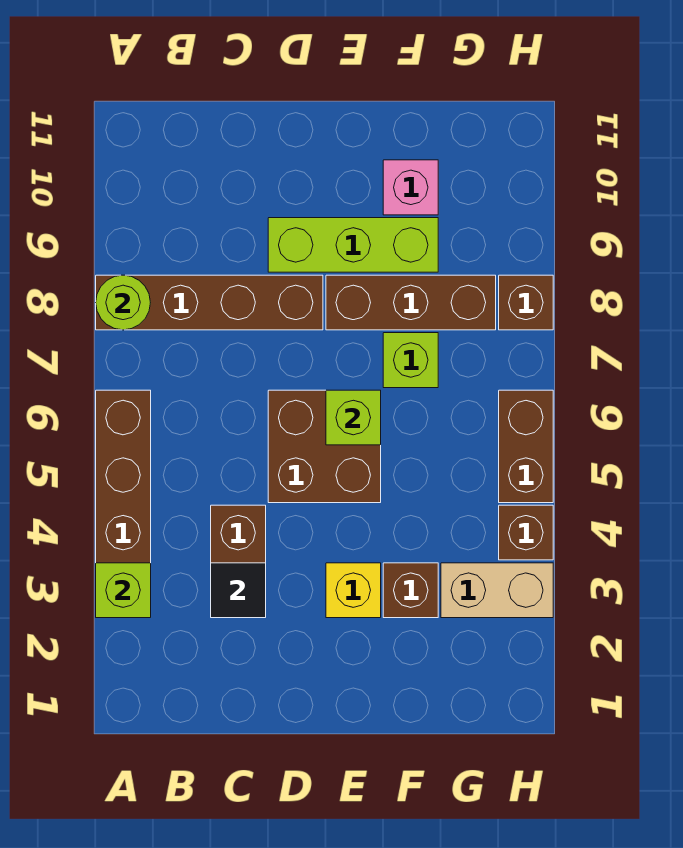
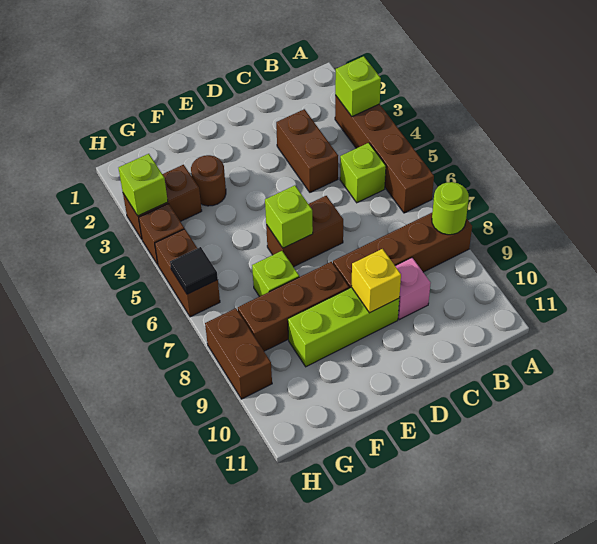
none -> lime 1x1 brick [340,143,386,203]
black 1x1 tile [211,563,266,618] -> black 1x1 tile moved to [170,247,218,294]
brown 2x2 brick [268,390,381,503] -> brown 1x2 brick [266,196,343,267]
yellow 1x1 brick [326,563,381,618] -> yellow 1x1 brick moved to [351,249,401,313]
brown 1x1 brick [383,563,438,618] -> brown 1x1 round brick [191,155,226,206]
pink 1x1 brick [383,160,438,215] -> pink 1x1 brick moved to [395,258,430,320]
tan 1x2 brick [441,563,553,618] -> brown 1x2 brick [123,165,202,239]
none -> lime 1x1 brick [119,154,168,216]
brown 1x1 brick [499,275,553,330] -> brown 1x2 brick [205,308,272,399]

